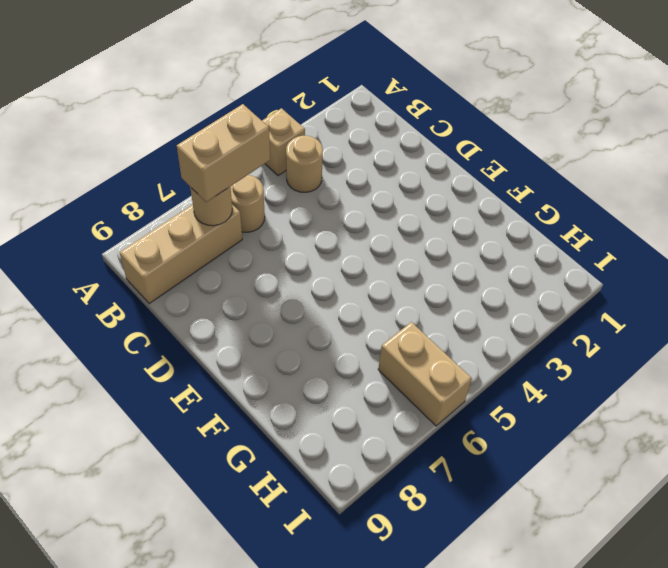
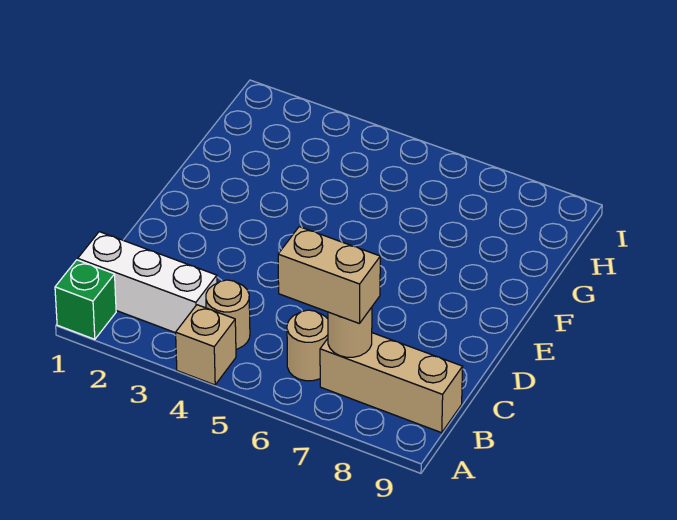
none -> green 1x1 brick [55,260,116,339]
none -> white 1x3 brick [78,232,217,333]
tan 1x2 brick [378,322,472,426] -> none

